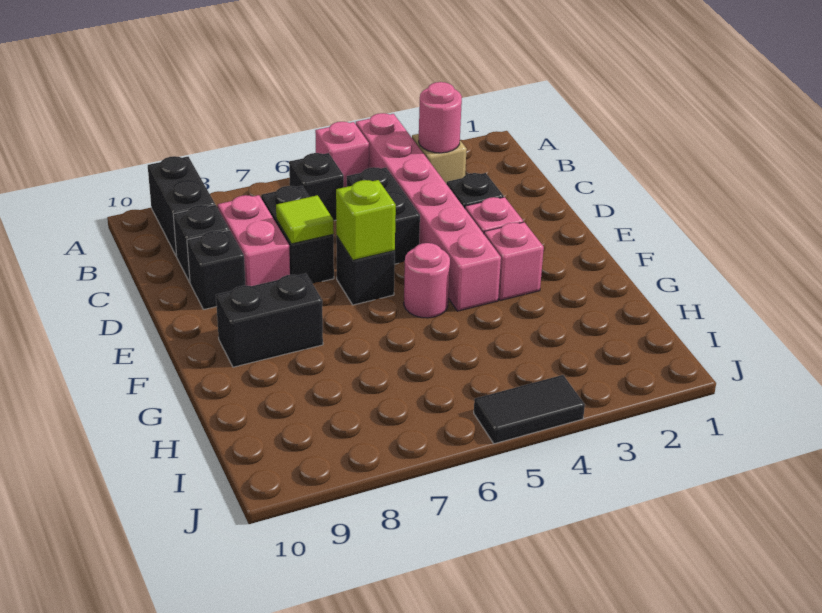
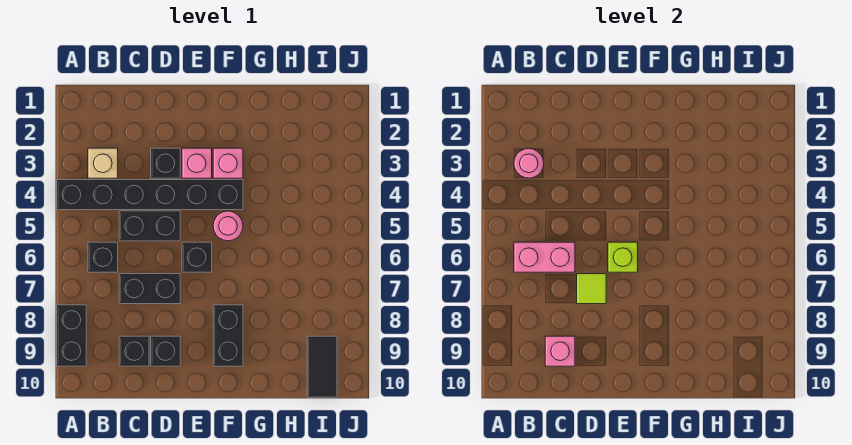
pink 1x6 brick [356,113,501,311] -> black 1x6 brick [57,180,243,210]
pink 1x1 brick [315,122,369,187] -> pink 1x1 brick moved to [545,336,575,366]
black 1x2 brick [148,156,215,256] -> black 1x2 brick turned to [57,305,86,366]
pink 1x2 brick [218,195,290,286] -> pink 1x2 brick moved to [514,242,575,272]
black 1x2 tile [474,375,585,444] -> black 1x2 tile moved to [307,336,337,397]

